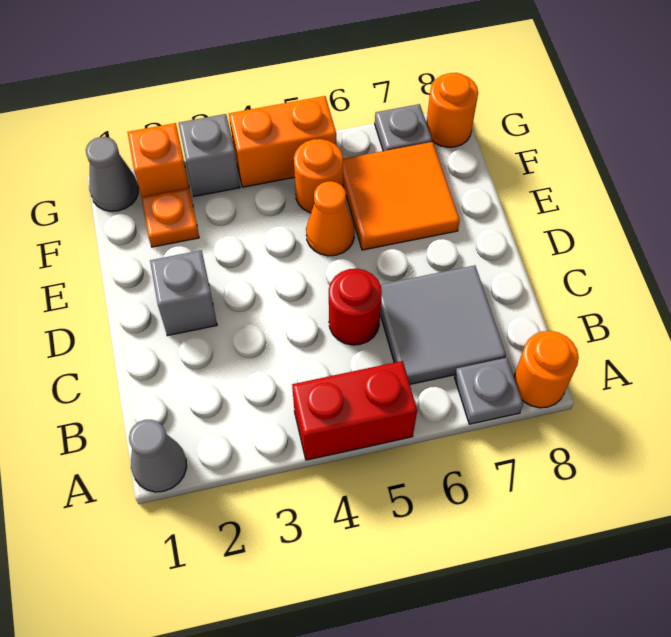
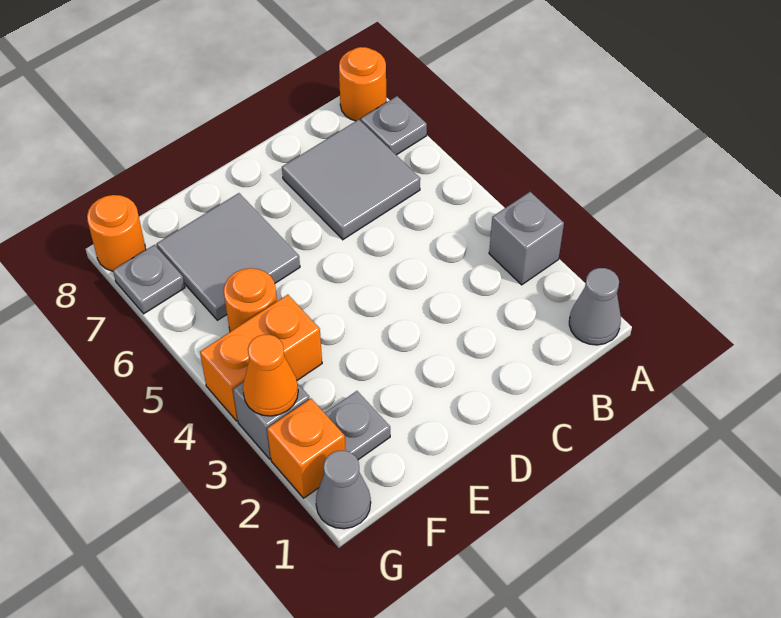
red 1x2 brick [292,361,417,460] -> none
red 1x1 round brick [329,269,382,345] -> none
grey 1x1 brick [150,250,217,336] -> grey 1x1 brick moved to [489,192,564,285]
orange 1x1 cone [306,181,355,256] -> orange 1x1 cone moved to [243,335,298,416]
orange 2x2 tile [343,142,460,250] -> grey 2x2 tile [157,193,300,320]
orange 1x1 plate [142,188,199,247] -> grey 1x1 plate [325,391,390,460]
orange 1x2 brick [229,96,336,187] -> orange 1x2 brick turned to [200,295,322,421]

